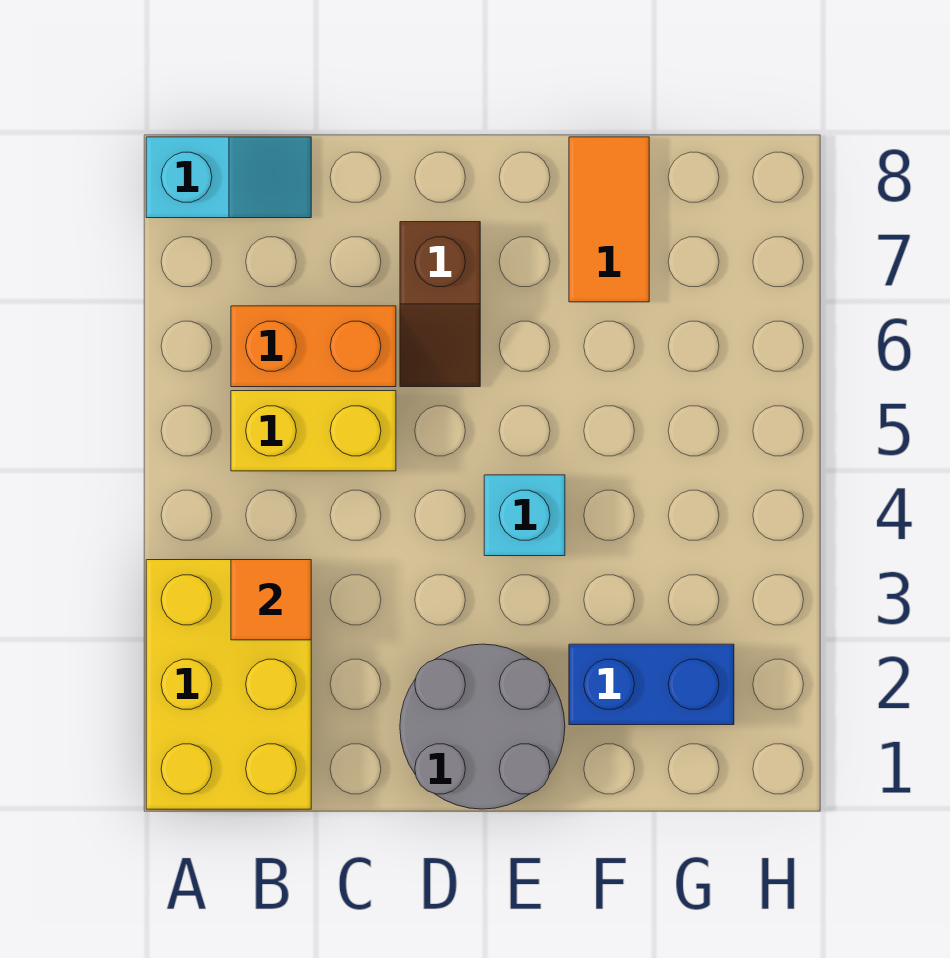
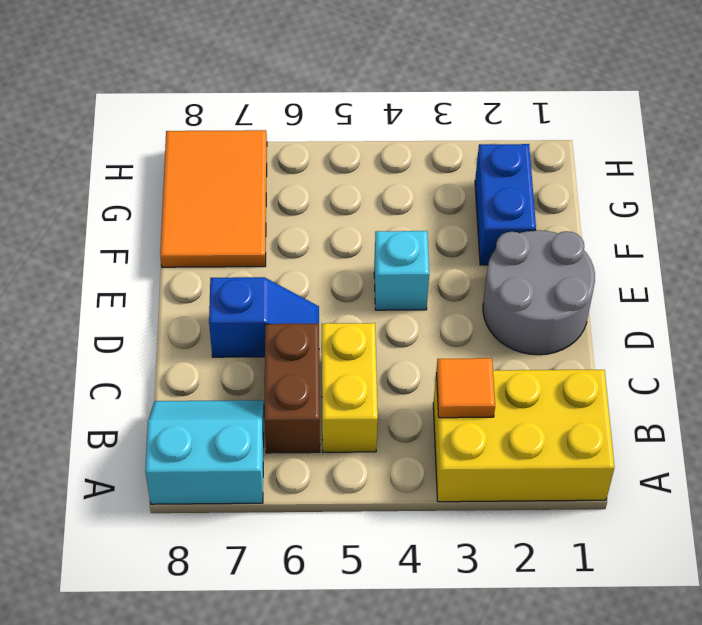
cyan 1x2 slope [146,137,311,218] -> cyan 2x2 slope [145,400,264,504]
orange 1x2 brick [231,306,396,387] -> brown 1x2 brick [264,324,320,453]
brown 1x2 slope [400,222,480,387] -> blue 1x2 slope [209,277,319,357]
orange 1x2 tile [569,137,649,302] -> orange 2x3 tile [160,130,267,267]

